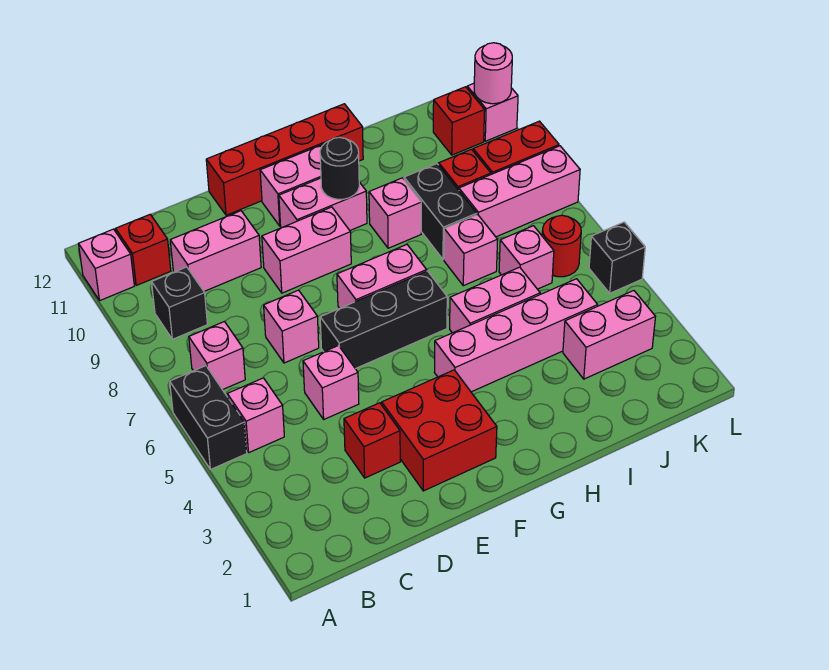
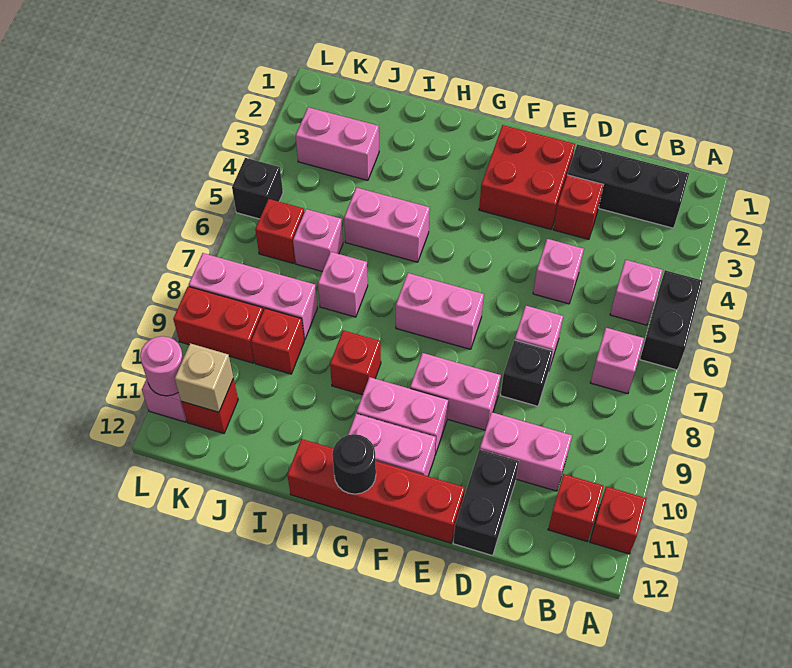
pink 1x1 brick [78,229,134,301] -> red 1x1 brick [590,486,647,554]
black 1x1 brick [152,267,207,339] -> black 1x1 brick moved to [501,340,553,406]
black 1x3 brick [320,271,447,369] -> black 1x3 brick moved to [567,144,689,228]
pink 1x4 brick [434,279,598,392] -> none
black 1x1 round brick [320,137,359,199] -> black 1x1 round brick moved to [332,434,376,494]
pink 1x1 brick [369,178,421,248] -> red 1x1 brick [330,330,381,395]
black 1x2 brick [404,164,477,259] -> black 1x2 brick moved to [453,450,519,556]
red 1x1 round brick [542,215,581,277] -> red 1x1 brick [255,199,304,264]
none -> tan 1x1 brick [175,343,233,412]

